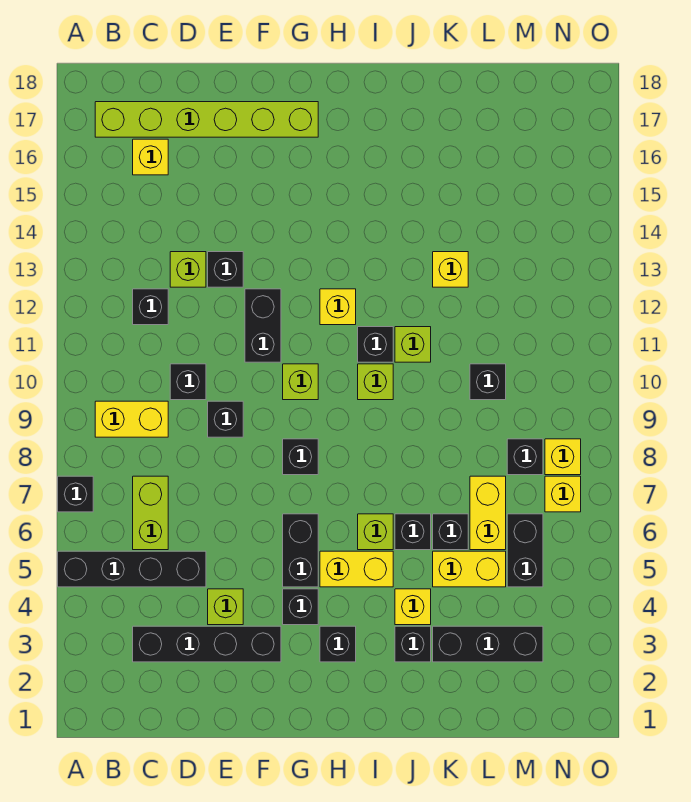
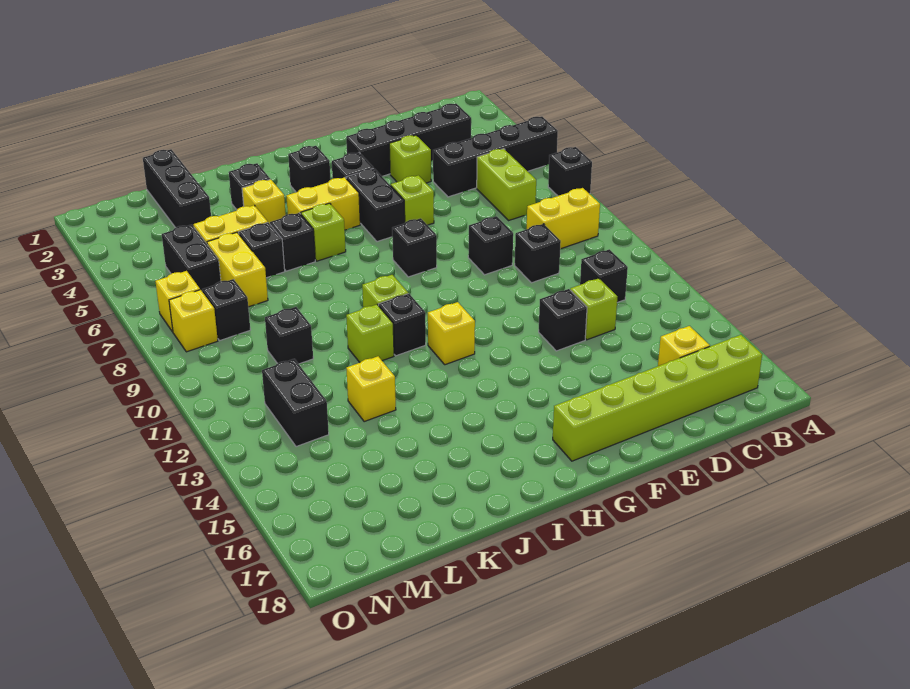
black 1x2 brick [245,289,281,362] -> black 1x2 brick moved to [262,359,329,447]
lime 1x1 brick [283,364,318,400] -> lime 1x1 brick moved to [391,175,434,225]
black 1x3 brick [433,626,543,662] -> black 1x3 brick turned to [143,149,211,228]

